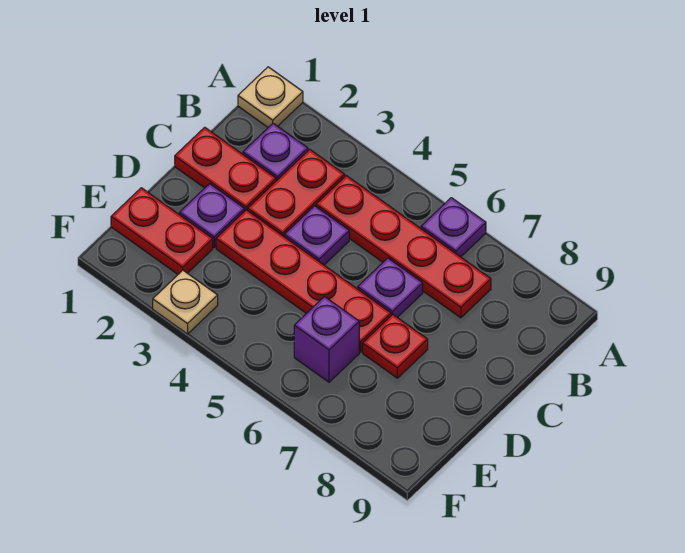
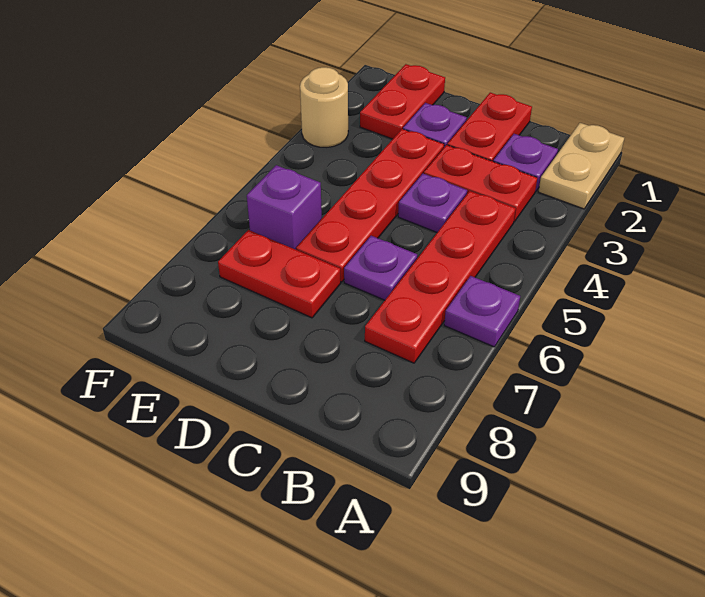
tan 1x1 plate [238,67,303,127] -> tan 1x2 plate [538,123,624,209]
red 1x1 plate [363,314,428,378] -> red 1x2 plate [218,230,341,318]
tan 1x1 plate [153,270,218,334] -> tan 1x1 round brick [300,67,348,147]

